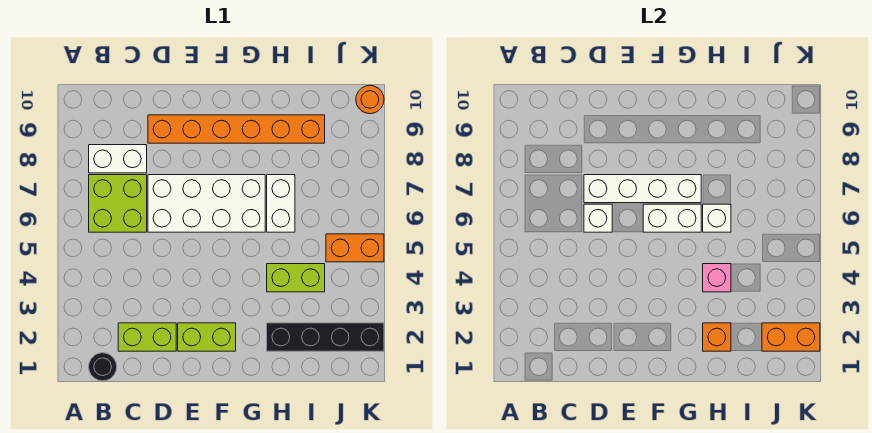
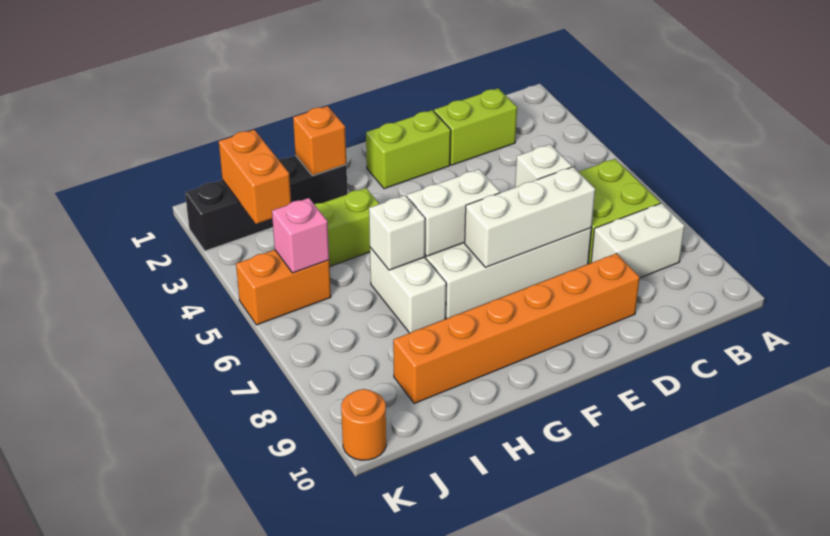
black 1x1 round brick [89,353,117,381] -> none
white 1x4 brick [584,175,701,203] -> white 1x3 brick [465,167,595,267]
pink 1x1 brick [703,264,731,292] -> pink 1x1 brick moved to [272,198,329,273]
orange 1x2 brick [762,323,820,351] -> orange 1x2 brick turned to [219,130,291,224]

